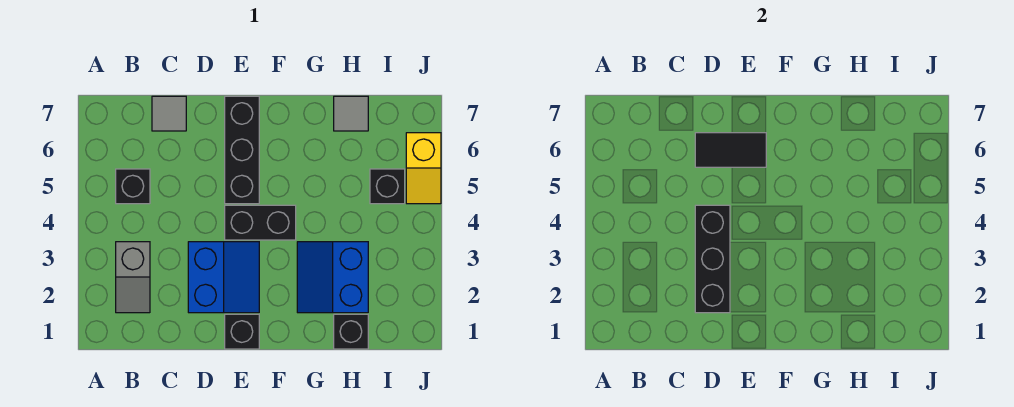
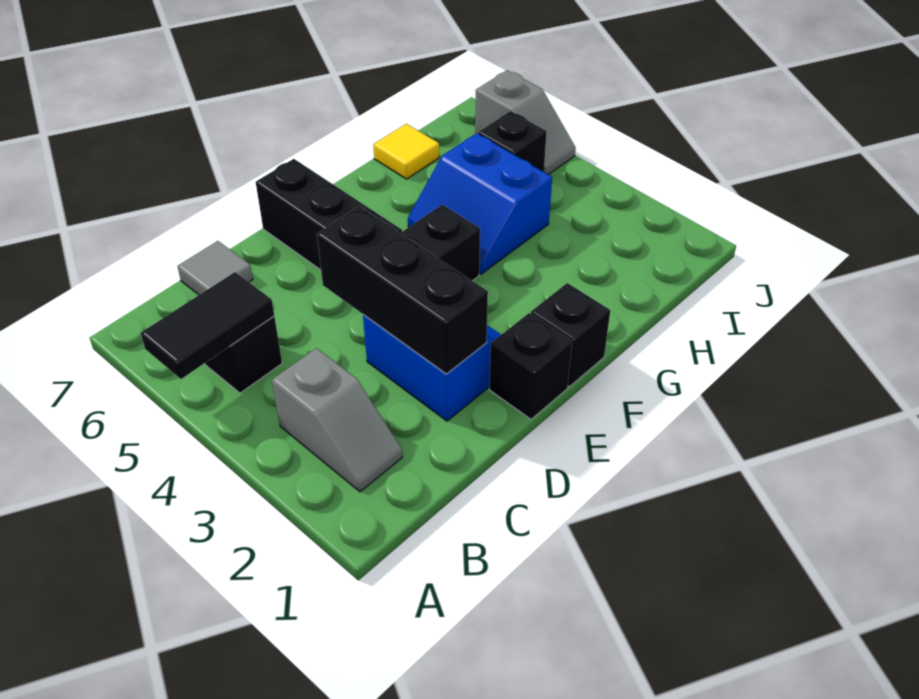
black 1x2 tile [695,133,766,167] -> black 1x2 tile moved to [141,272,274,379]
blue 2x2 slope [297,242,368,313] -> blue 2x2 slope moved to [408,133,552,274]
black 1x1 brick [334,314,368,349] -> black 1x1 brick moved to [531,283,610,387]
grey 1x1 tile [334,96,368,131] -> yellow 1x1 tile [373,124,439,179]
yellow 1x2 slope [406,133,441,204] -> grey 1x2 slope [475,70,576,175]

